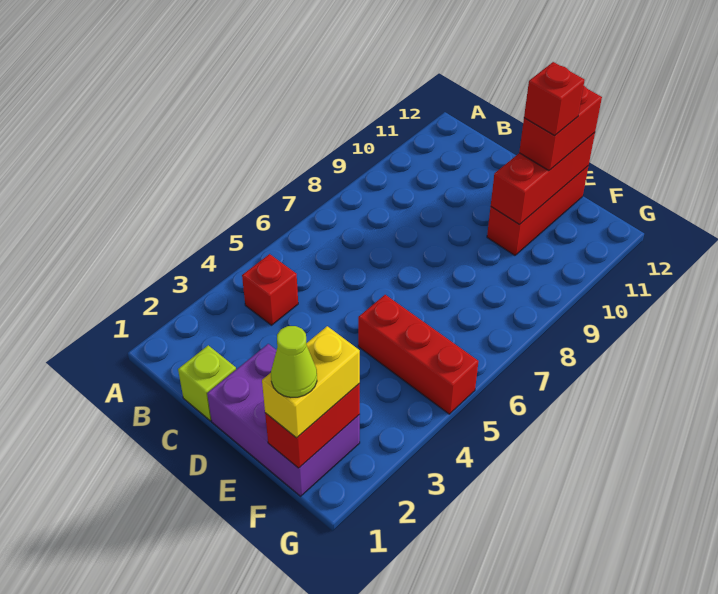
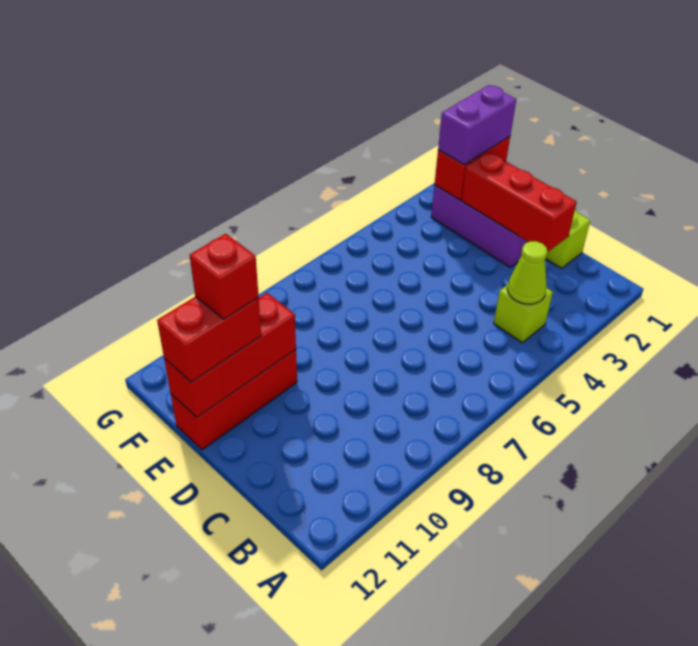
red 1x1 brick [242,254,298,325] -> lime 1x1 brick [494,285,553,343]
red 1x3 brick [358,295,479,414] -> red 1x3 brick moved to [461,152,577,252]
yellow 1x2 brick [262,326,360,438] -> purple 1x2 brick [438,85,516,165]
lime 1x1 cone [271,326,317,397] -> lime 1x1 cone moved to [507,241,547,304]

